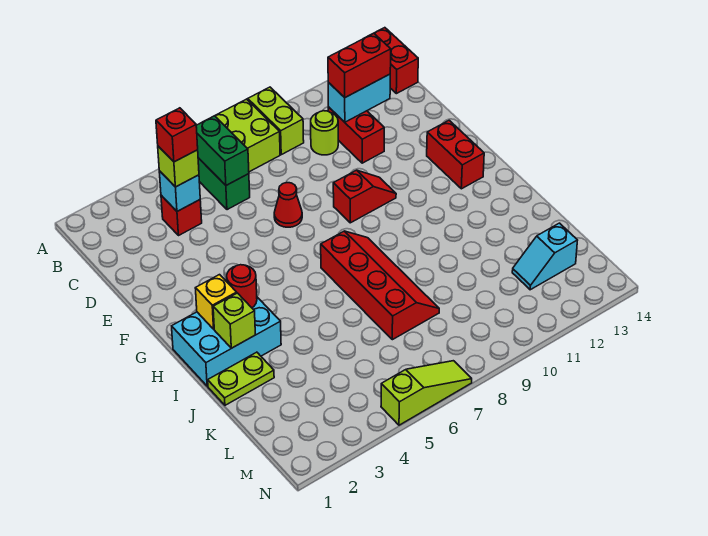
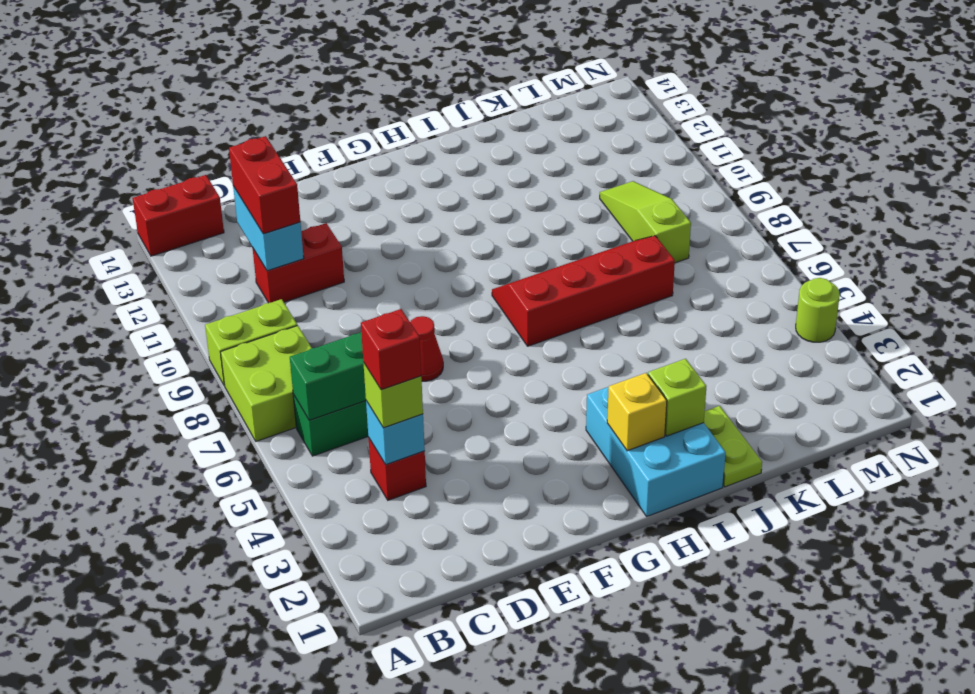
lime 1x1 round brick [311,111,338,155] -> lime 1x1 round brick moved to [796,278,840,342]
red 1x2 slope [333,170,396,223] -> none
red 1x2 brick [427,120,484,189] -> none
red 1x1 round brick [227,265,257,308] -> none
cyan 1x2 slope [512,223,578,290] -> none
lime 1x3 slope [381,361,472,425] -> lime 1x3 slope moved to [600,181,691,263]

